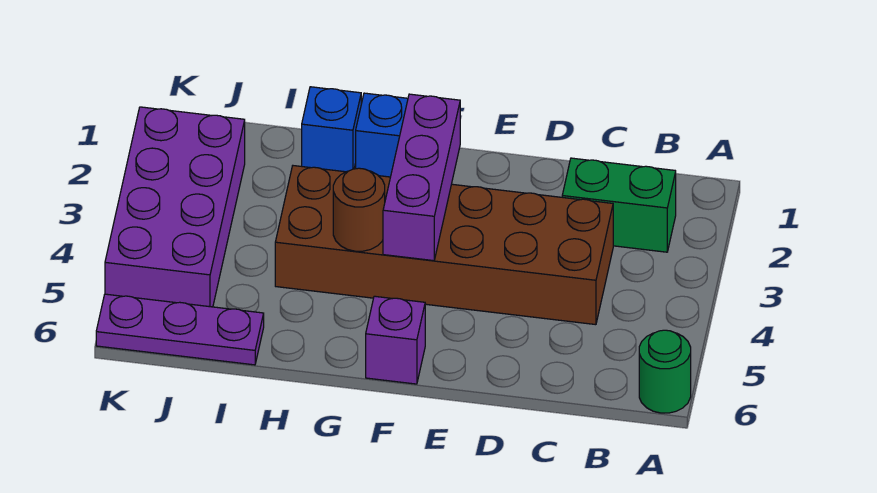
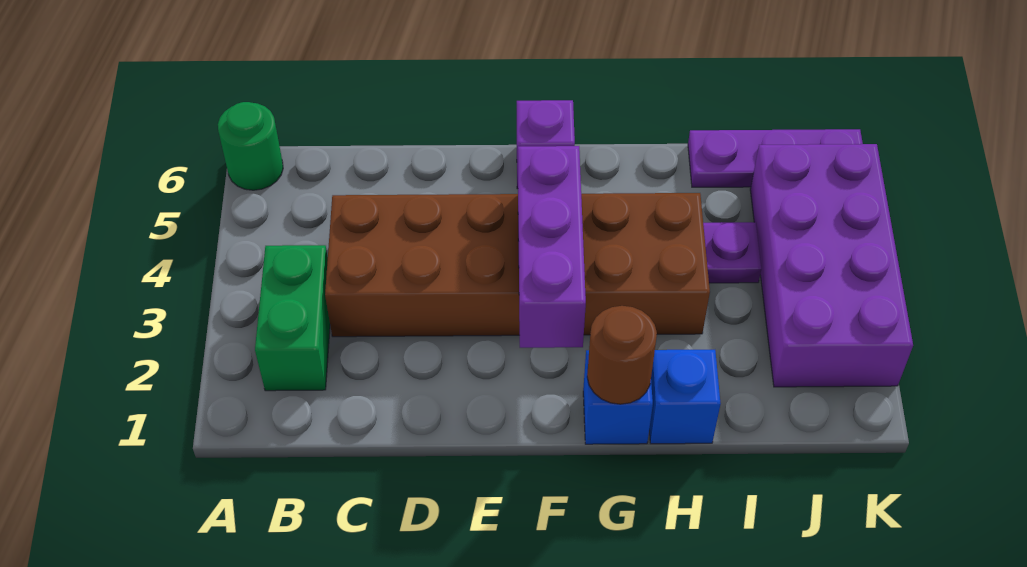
green 1x2 brick [562,158,676,252] -> green 1x2 brick turned to [255,245,330,391]
brown 1x1 round brick [333,168,385,251] -> brown 1x1 round brick moved to [587,306,657,404]
none -> purple 1x1 plate [703,222,761,283]

